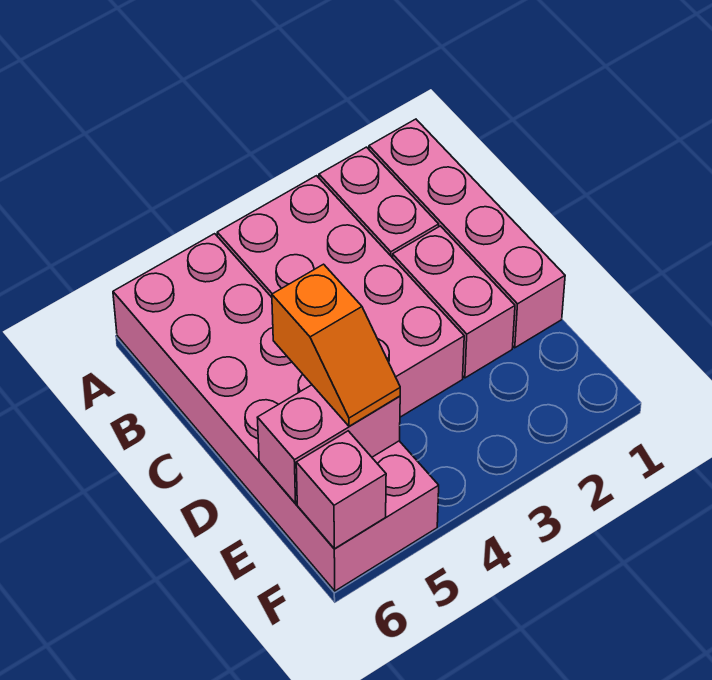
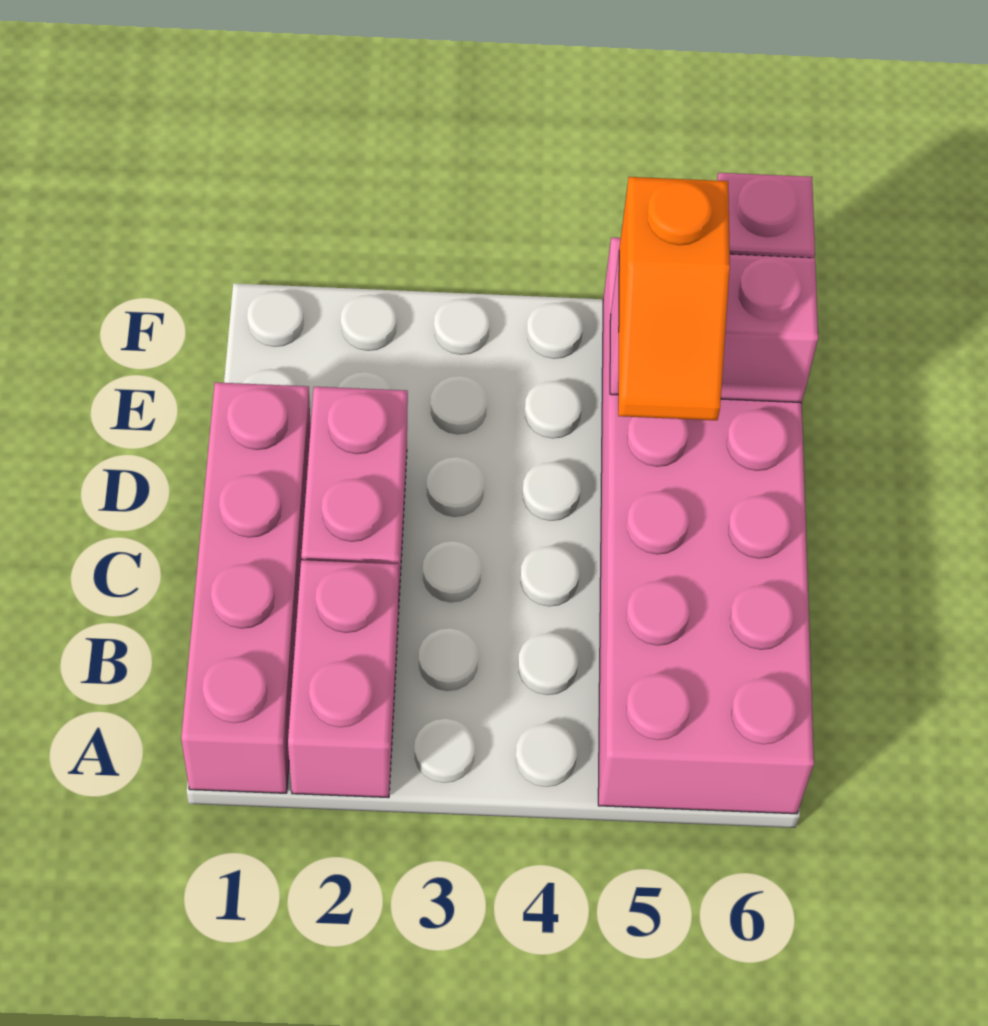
pink 2x4 brick [217,176,464,417] -> none
orange 1x2 slope [272,264,400,426] -> orange 1x2 slope turned to [618,177,730,420]

